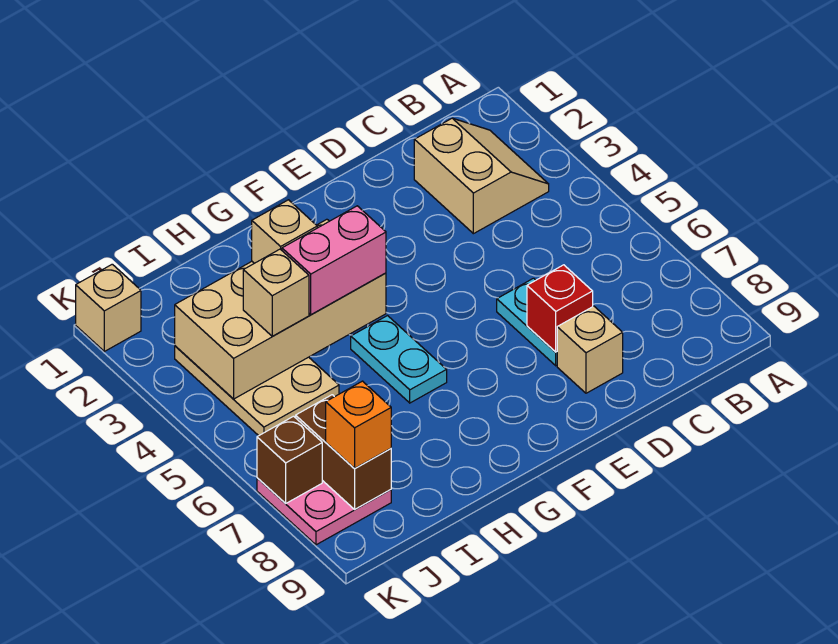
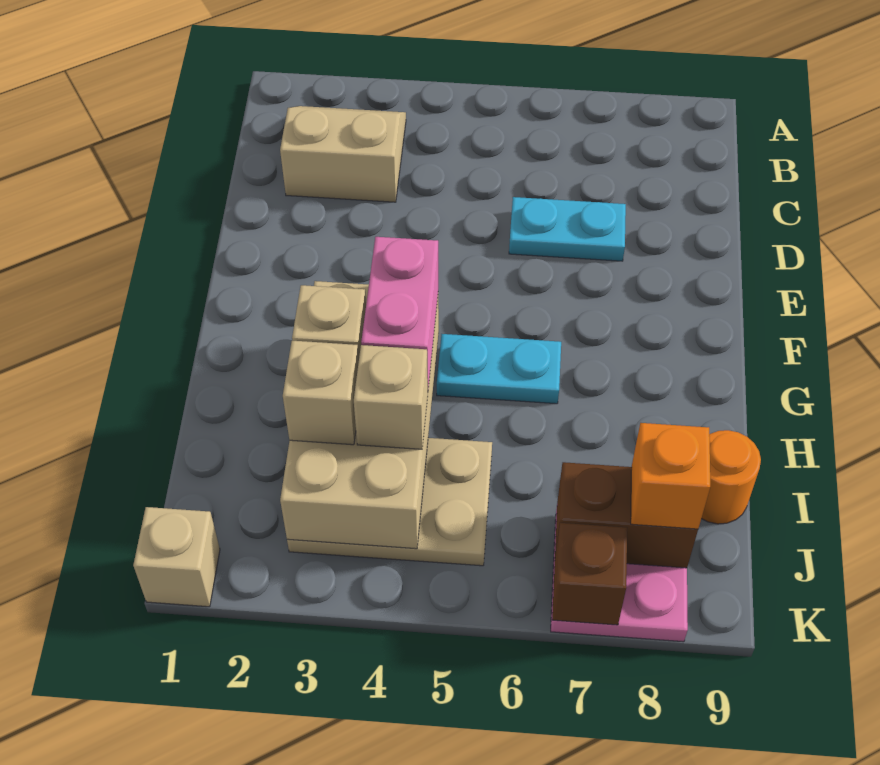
red 1x1 brick [527,265,593,352] -> none
tan 1x1 brick [557,306,623,393] -> tan 1x1 brick moved to [283,341,359,445]
none -> orange 1x1 round brick [701,430,761,524]

